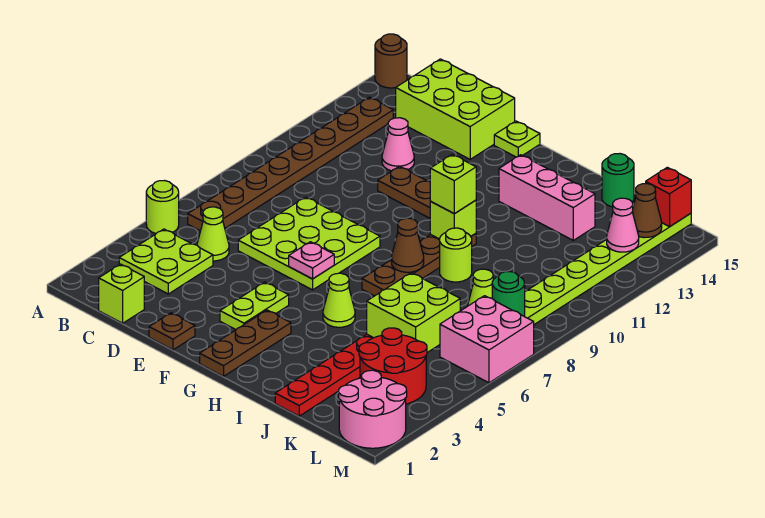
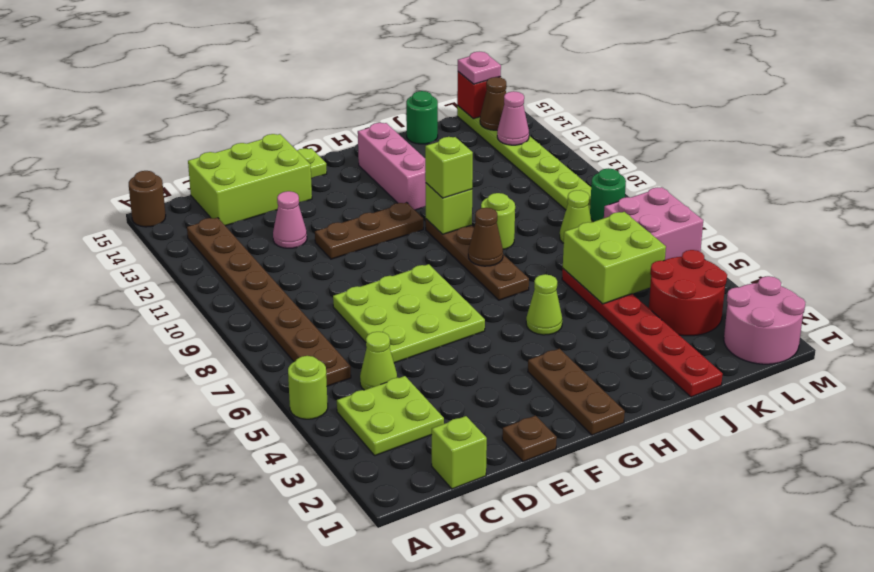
lime 1x2 plate [220,282,289,330] -> none
pink 1x1 plate [289,242,334,279] -> pink 1x1 plate moved to [458,52,501,84]
pink 1x3 brick [499,155,595,240] -> pink 1x3 brick turned to [358,123,426,210]

